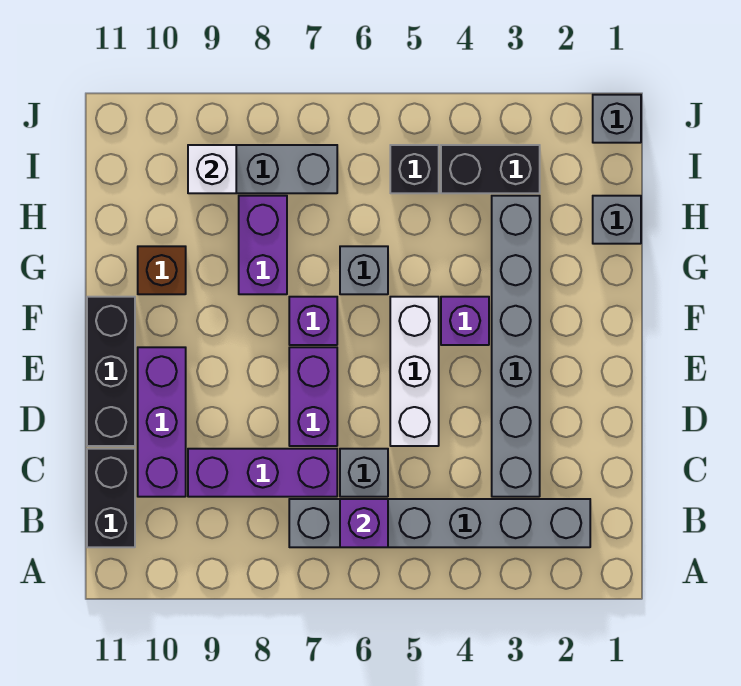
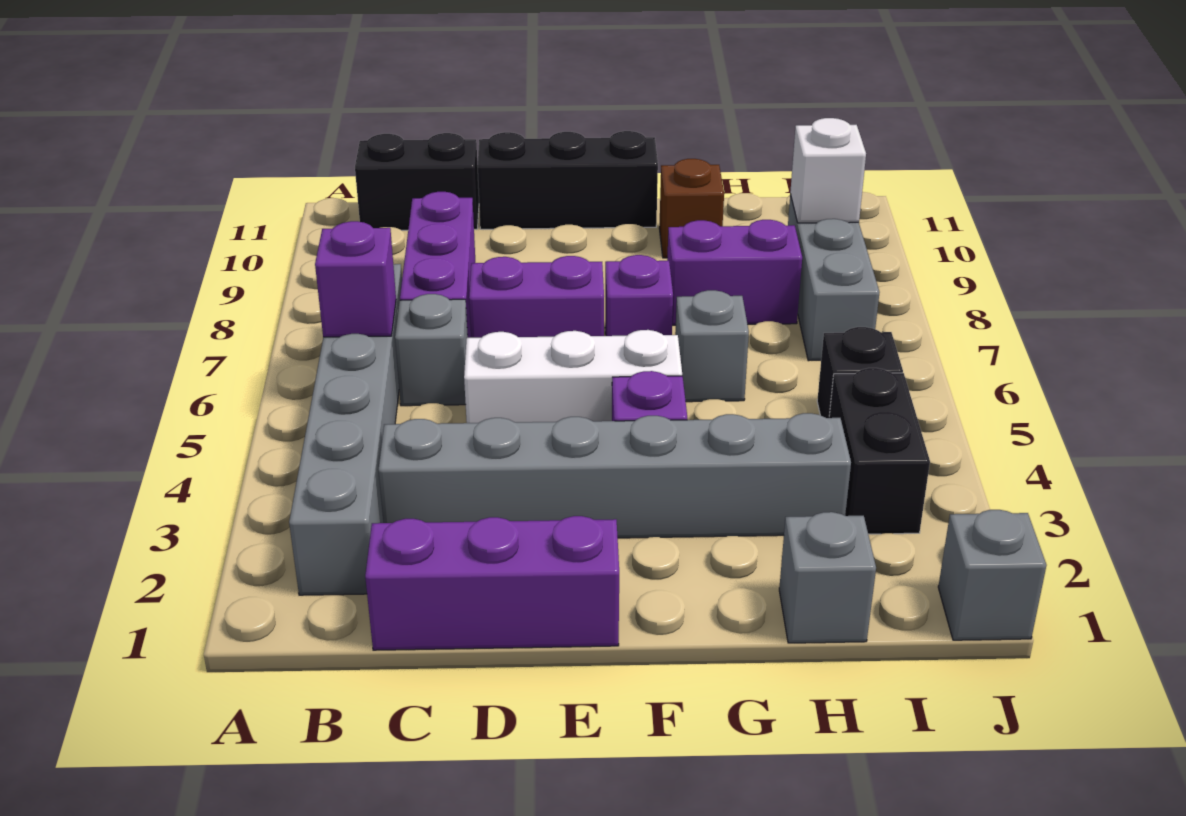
purple 1x3 brick [138,347,186,497] -> purple 1x3 brick moved to [365,516,619,650]

